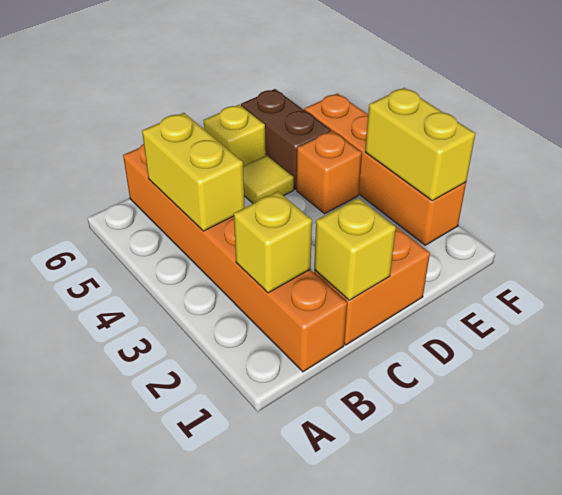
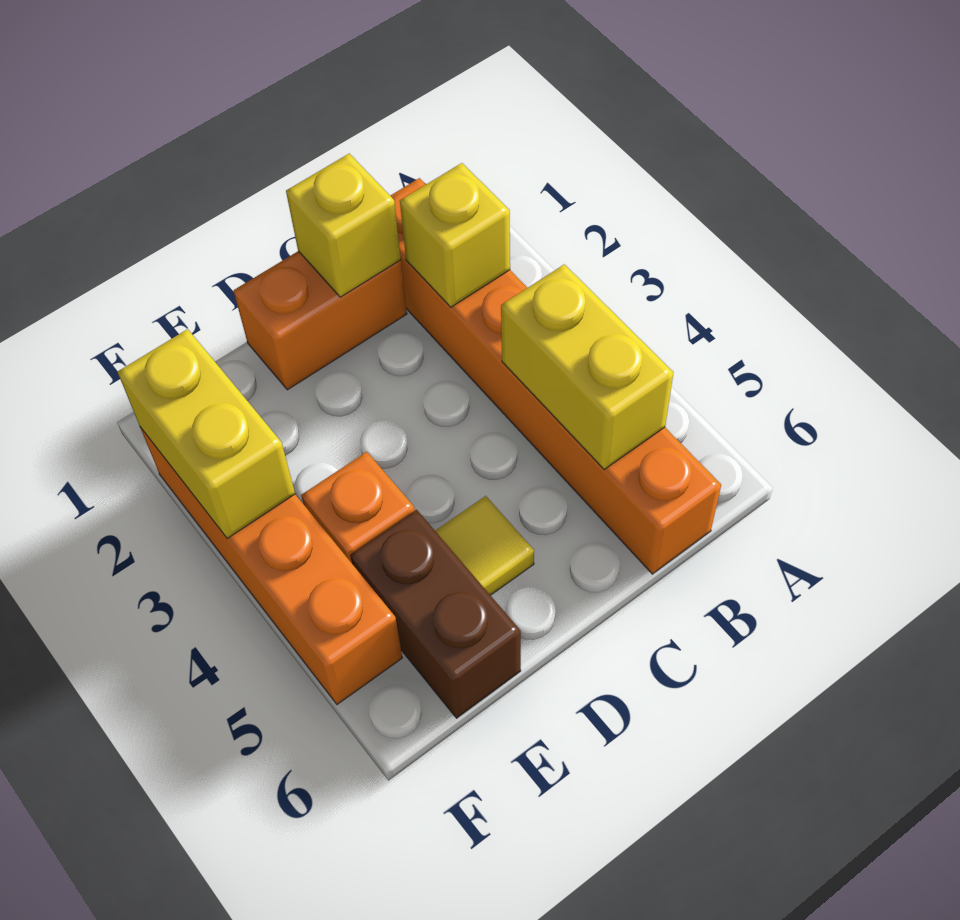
yellow 1x1 brick [204,105,266,166] -> none

